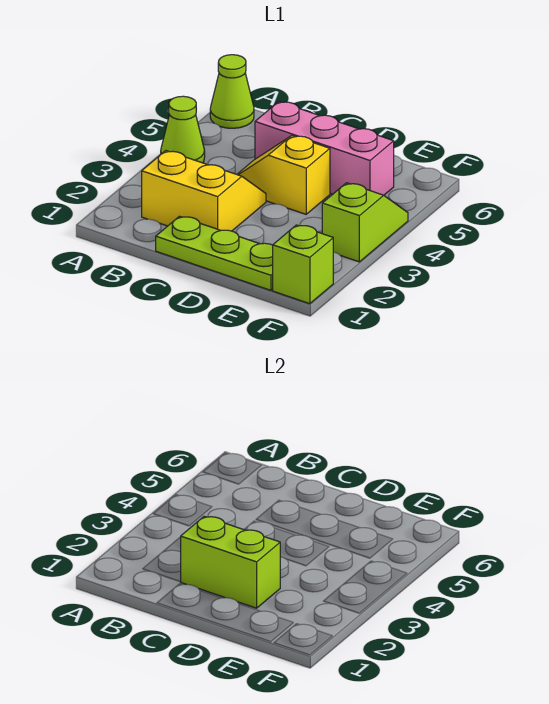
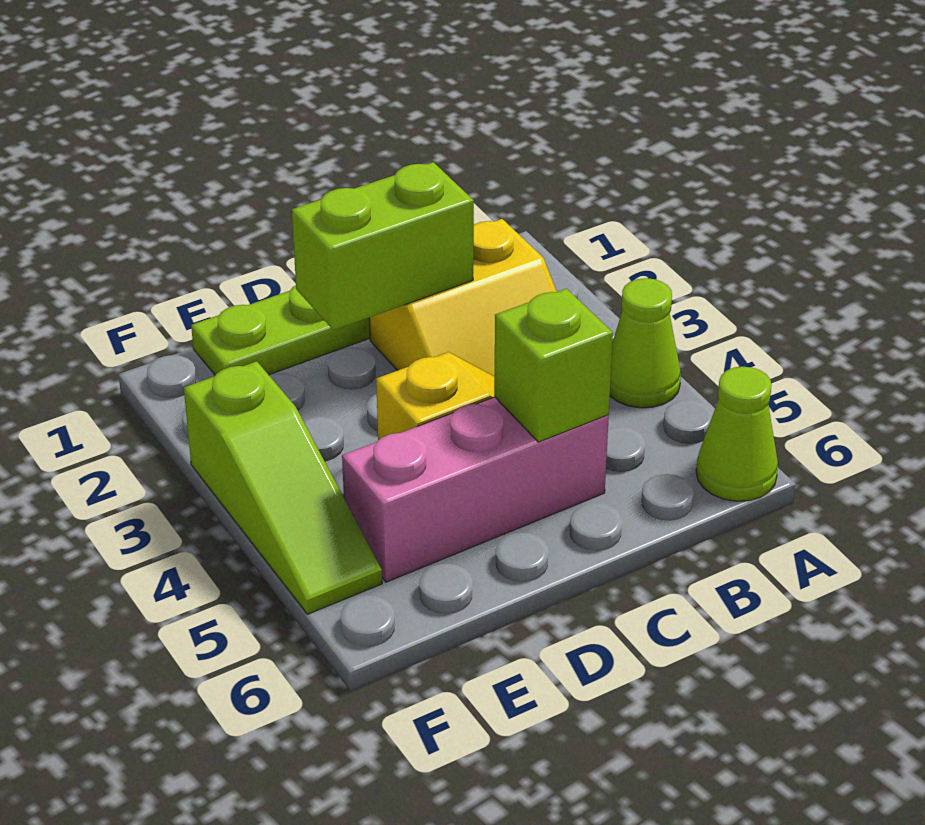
lime 1x1 brick [273,225,333,304] -> lime 1x1 brick moved to [494,289,613,442]
lime 1x2 slope [322,183,408,262] -> lime 1x3 slope [184,361,382,614]

